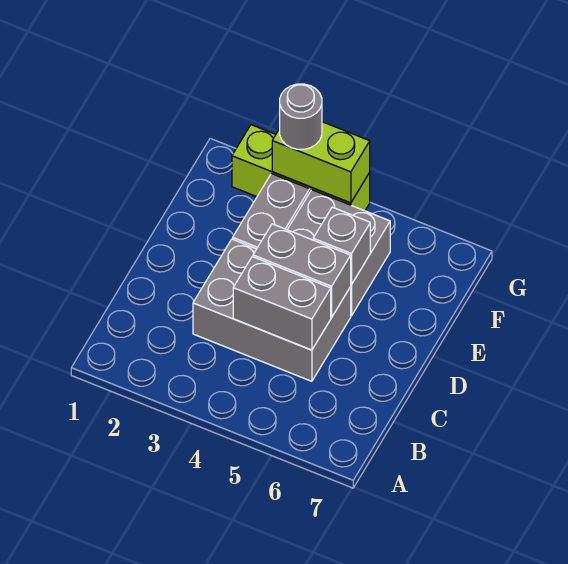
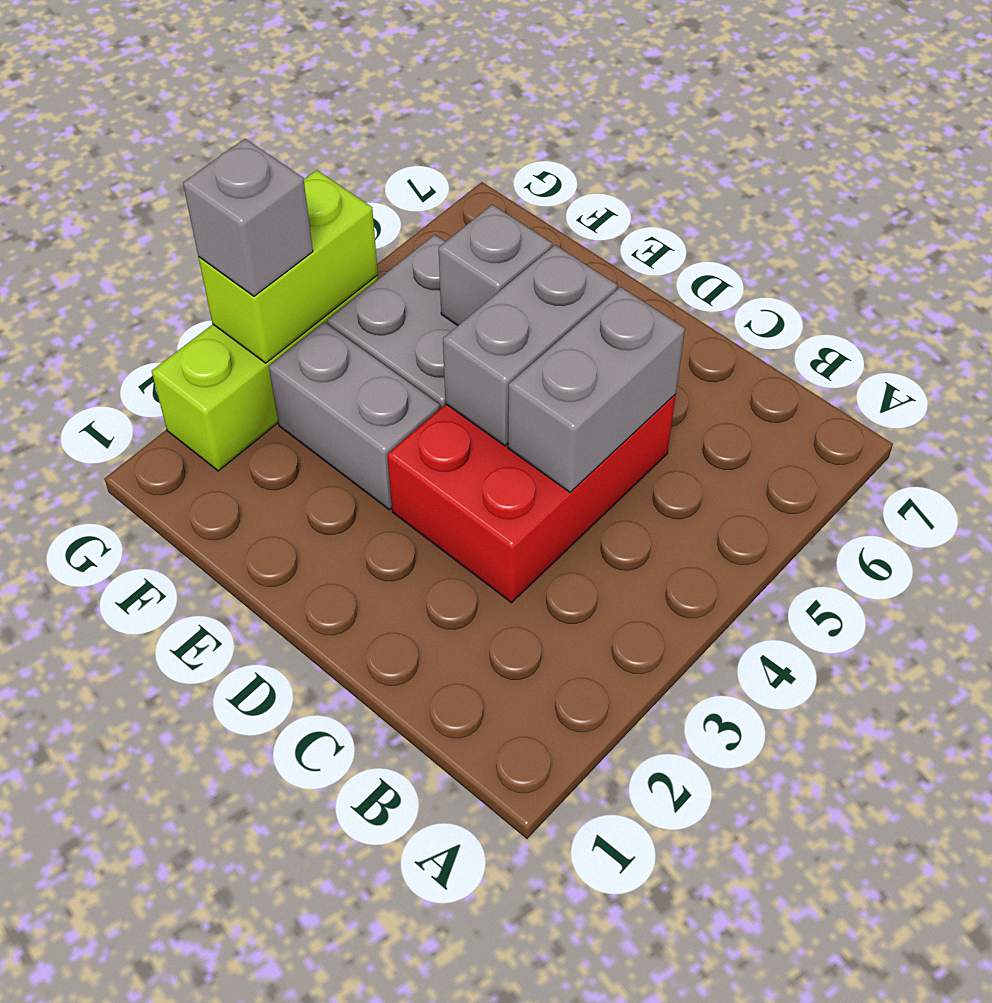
grey 2x3 brick [193,239,351,381] -> red 2x3 brick [387,394,676,603]
grey 1x1 round brick [280,84,322,149] -> grey 1x1 brick [183,139,313,296]

